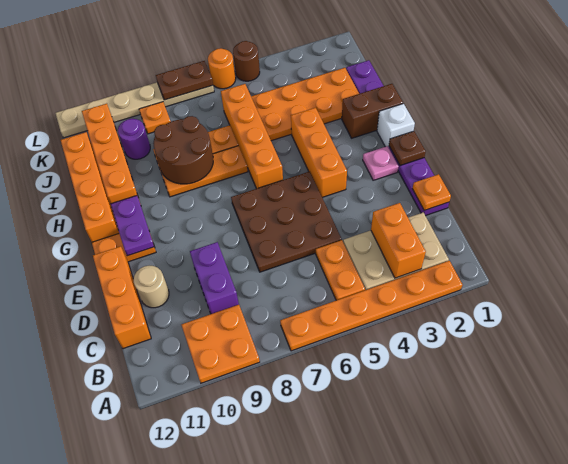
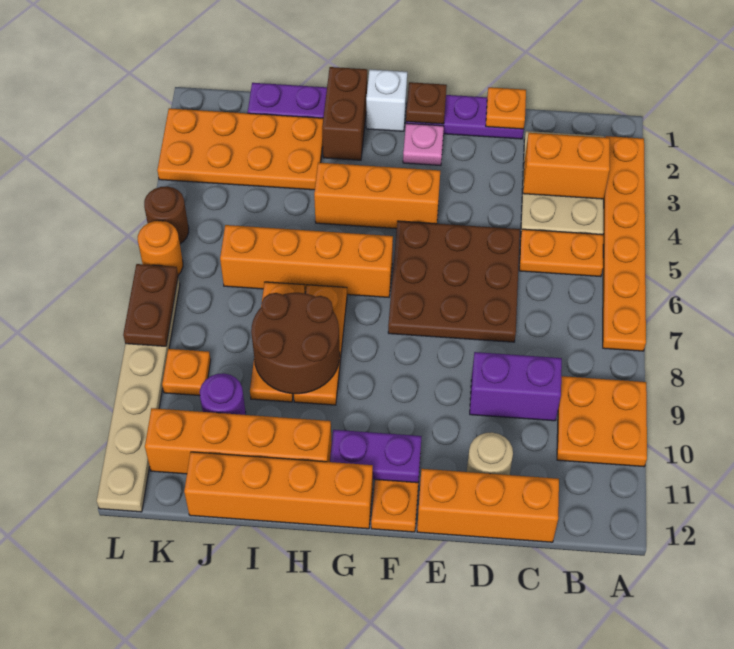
orange 2x4 plate [251,68,359,141] -> orange 2x4 plate turned to [157,108,323,190]

